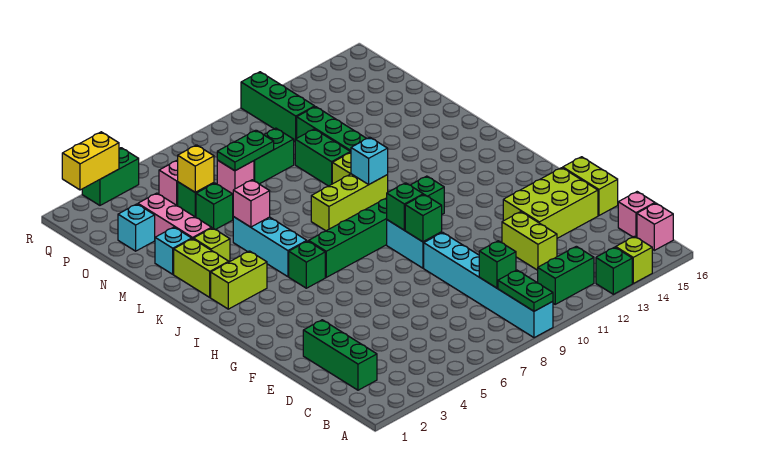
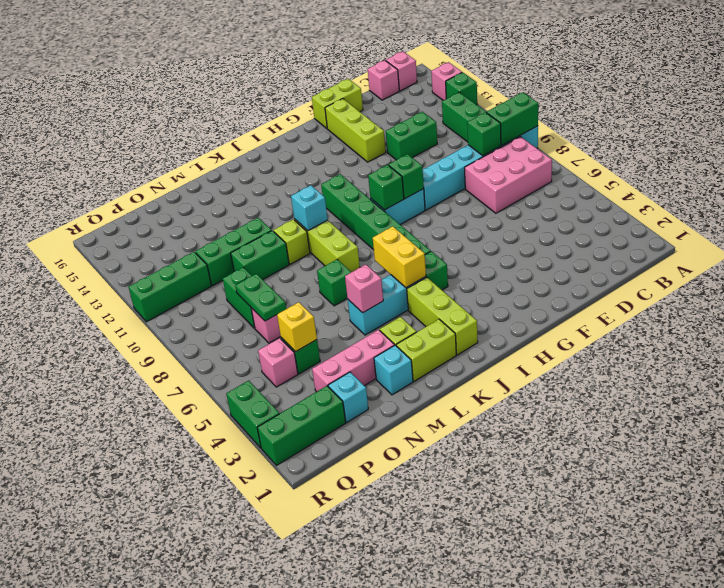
green 1x2 plate [498,270,553,311] -> green 1x2 brick [486,92,538,145]
lime 1x1 brick [616,236,652,283] -> pink 1x1 brick [431,62,462,100]
none -> pink 2x3 brick [465,137,552,213]
green 1x3 brick [303,320,377,390] -> green 1x3 brick moved to [257,386,346,465]
lime 1x2 brick [502,212,557,270] -> green 1x2 brick [386,112,437,160]
lime 2x3 brick [503,168,598,238] -> lime 1x3 brick [325,99,386,162]
lime 1x2 brick [211,251,267,309] -> lime 1x3 brick [407,277,478,355]
green 1x1 brick [196,183,233,230] -> green 1x1 brick moved to [317,259,351,306]
yellow 1x2 brick [62,132,119,190] -> yellow 1x2 brick moved to [373,226,426,288]

